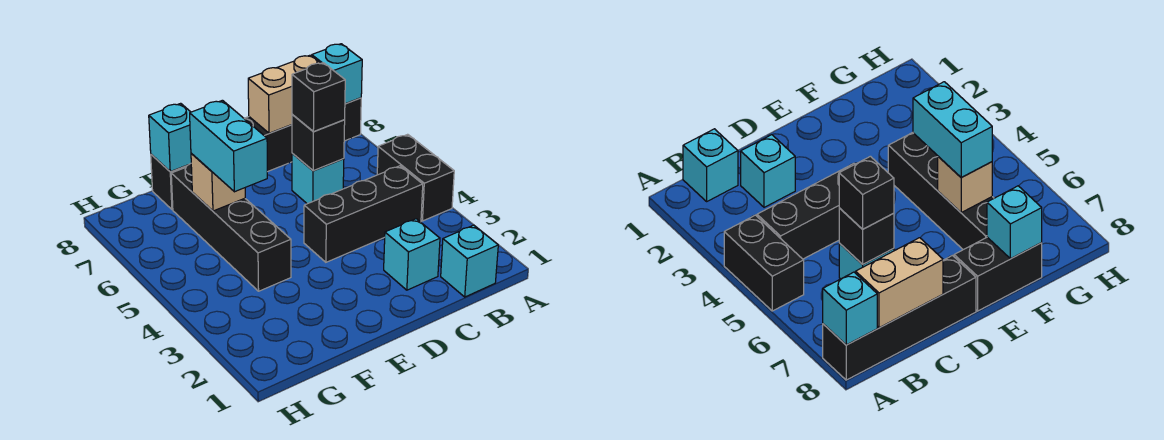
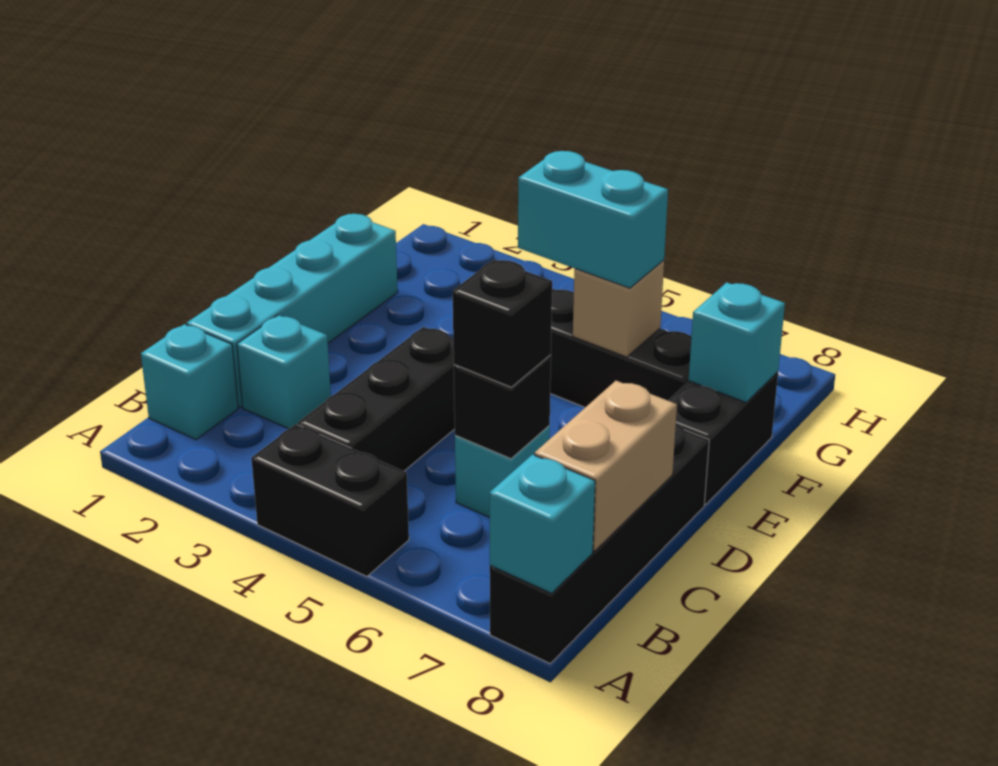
none -> cyan 1x4 brick [187,214,398,407]

